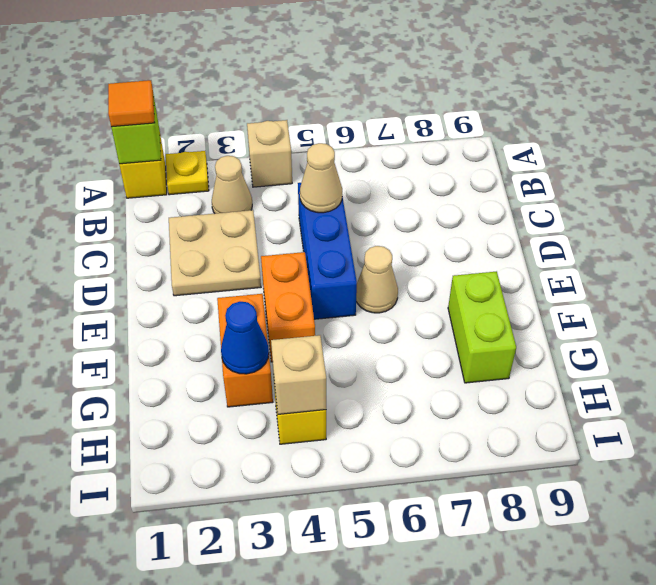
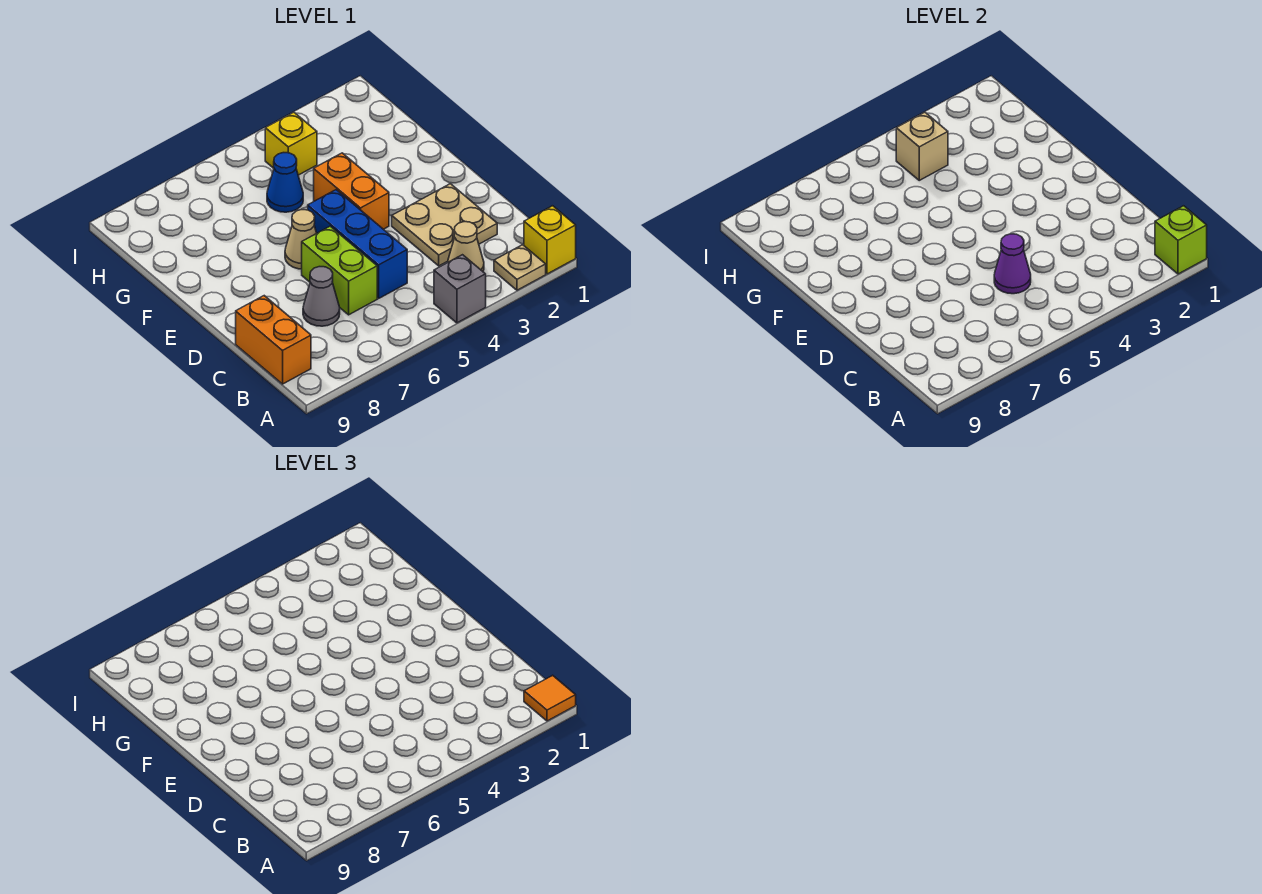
yellow 1x1 plate [166,151,209,195] -> tan 1x1 plate [494,245,546,290]
tan 1x1 brick [247,120,292,187] -> grey 1x1 brick [434,255,486,323]
tan 1x1 cone [300,143,342,213] -> purple 1x1 cone [994,234,1031,294]
none -> grey 1x1 cone [303,267,340,326]
orange 1x2 brick [217,294,273,407] -> orange 1x2 brick moved to [236,296,311,384]
lime 1x2 brick [448,271,516,383] -> lime 1x2 brick moved to [302,226,377,315]
blue 1x1 cone [221,302,269,374] -> blue 1x1 cone moved to [267,153,303,212]

